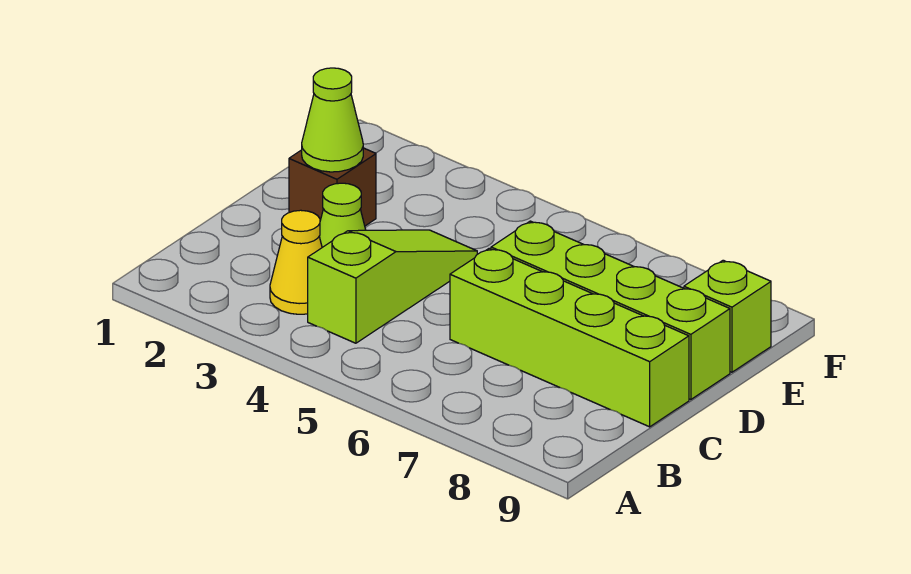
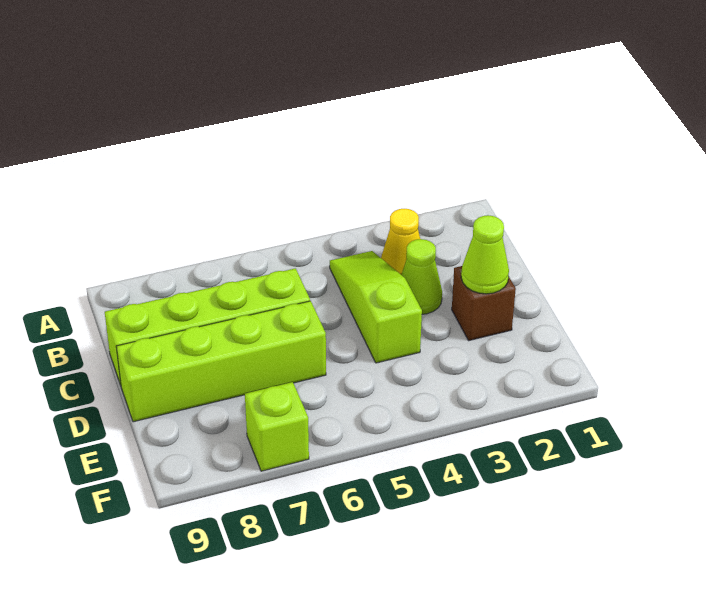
lime 1x3 slope [308,230,477,343] -> lime 1x3 slope turned to [330,251,422,363]
lime 1x1 brick [684,260,771,372] -> lime 1x1 brick moved to [245,382,309,471]

